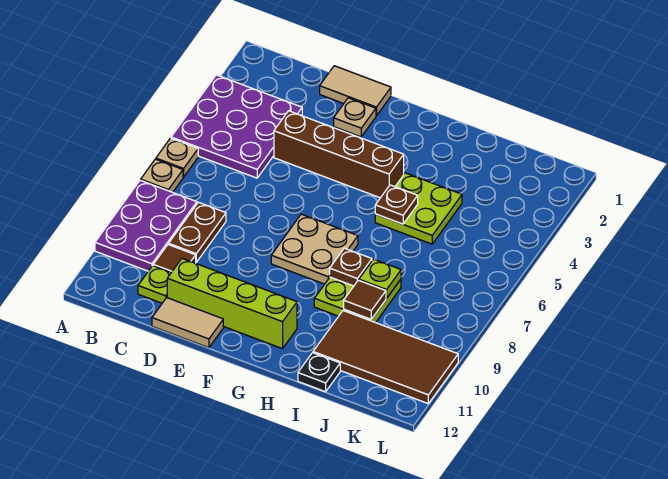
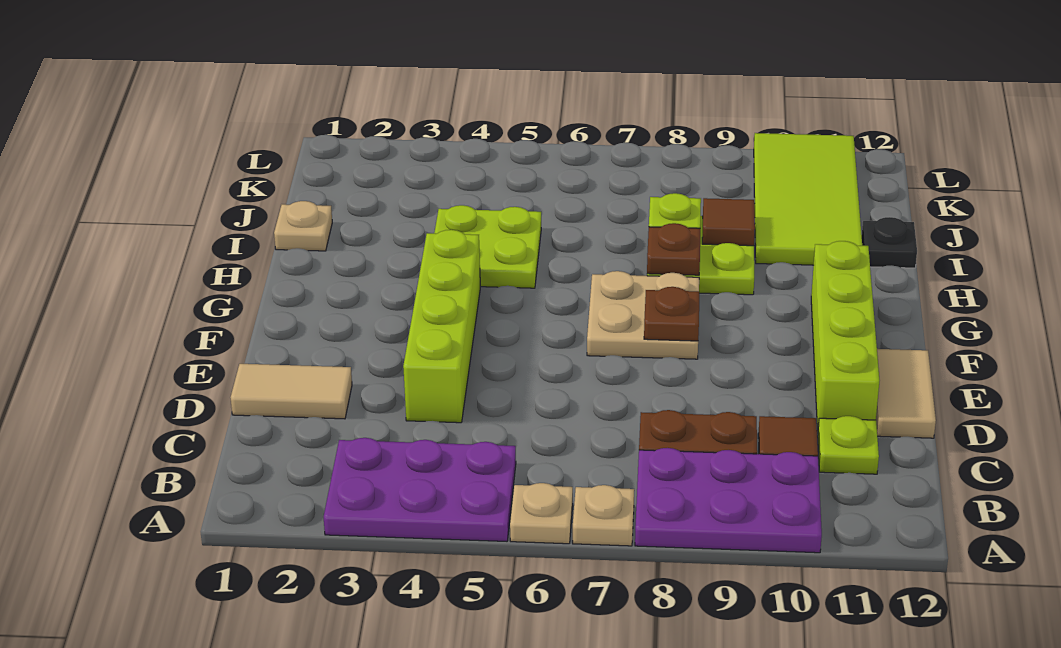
purple 3x3 plate [171,75,302,178] -> purple 2x3 plate [324,438,516,541]
tan 1x2 tile [320,66,391,116] -> tan 1x2 tile turned to [230,364,352,419]
brown 1x4 brick [274,111,404,198] -> lime 1x4 brick [403,230,480,423]
tan 1x1 plate [334,98,376,137] -> tan 1x1 plate moved to [274,201,332,251]
brown 1x1 plate [375,185,418,224] -> brown 1x1 plate moved to [644,287,699,341]
brown 2x4 tile [313,311,458,403] -> lime 2x4 tile [754,133,862,265]

